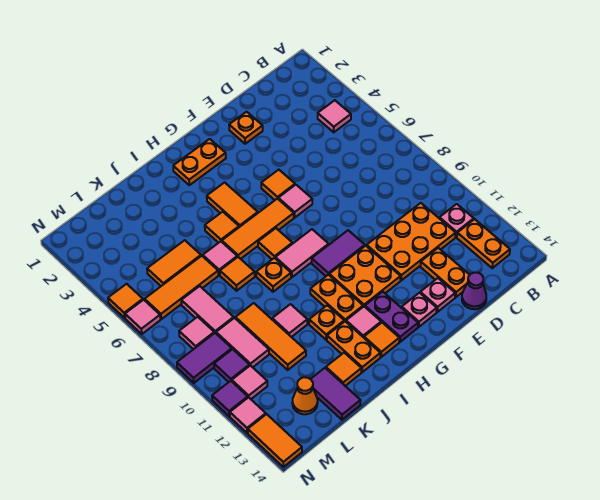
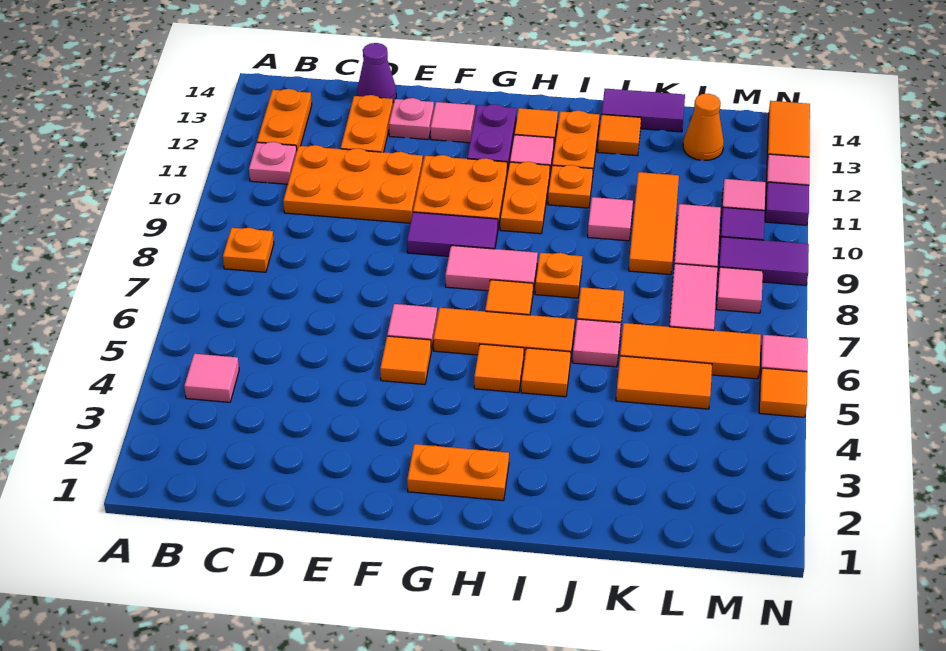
orange 1x1 plate [229,112,263,144] -> orange 1x1 plate moved to [223,228,274,272]
pink 1x1 plate [402,293,437,327] -> pink 1x1 tile [431,102,475,143]
orange 1x2 tile [207,182,258,227] -> orange 1x1 tile [474,344,524,393]
purple 1x2 tile [311,368,361,420] -> purple 1x2 tile turned to [602,89,685,132]

